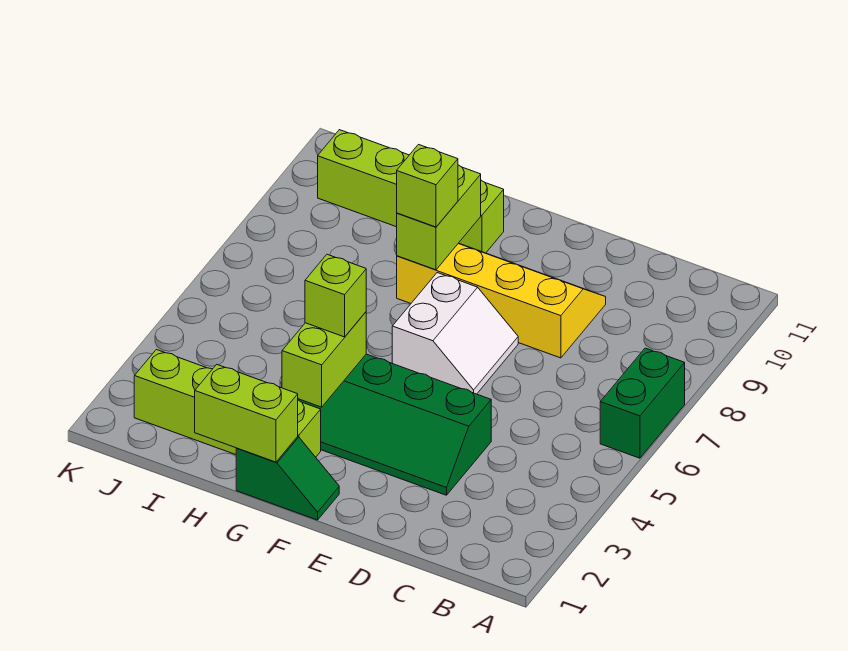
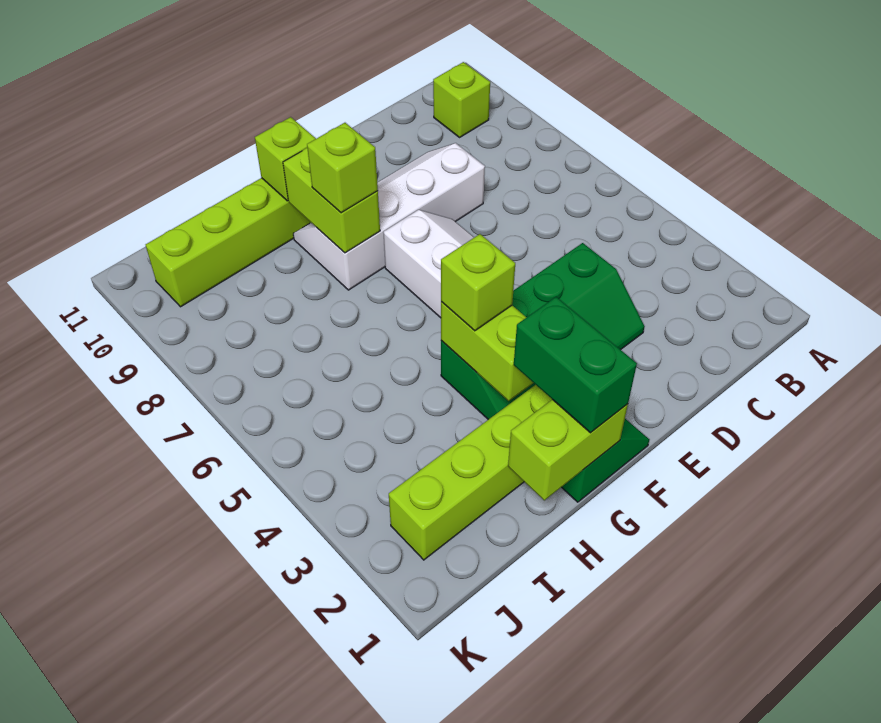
green 1x2 brick [600,348,685,458] -> green 1x2 brick moved to [514,297,637,433]
none -> lime 1x1 brick [433,62,490,137]
yellow 2x4 slope [397,243,606,358] -> white 2x4 slope [293,143,485,290]
none -> lime 1x1 brick [255,117,316,201]

